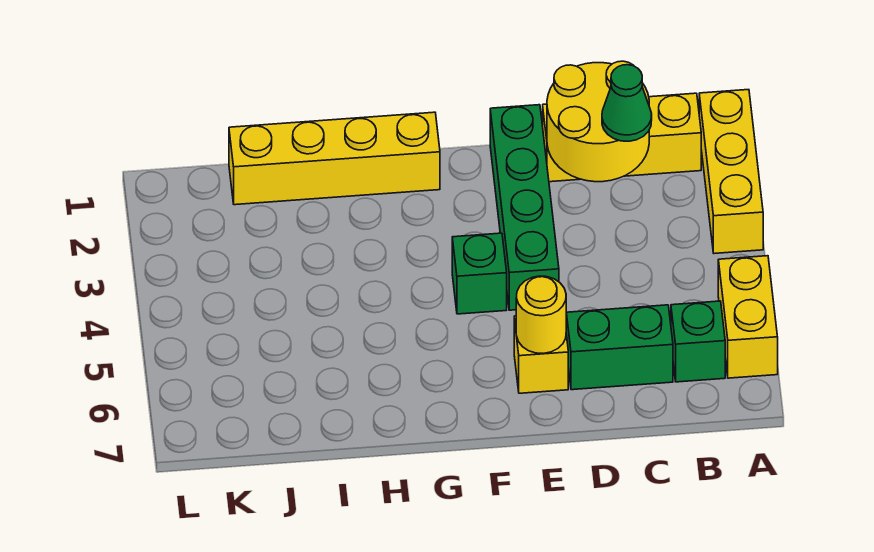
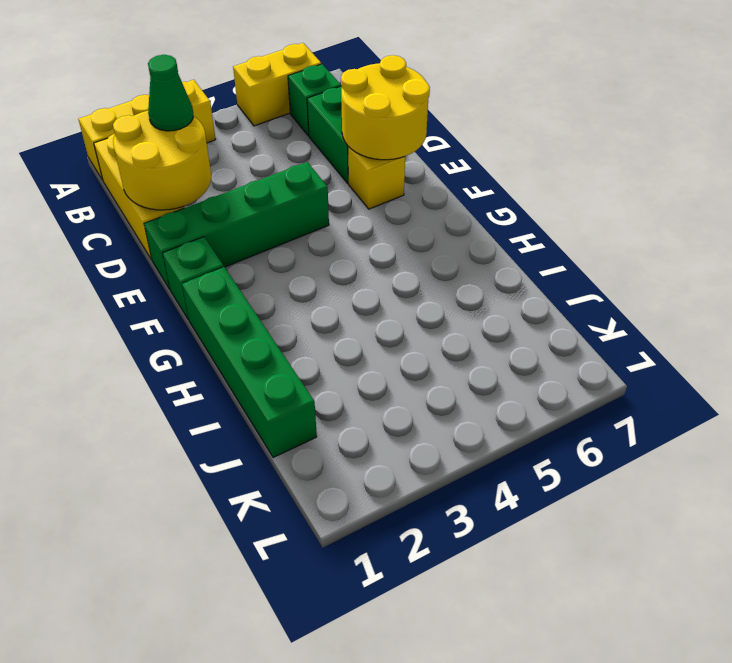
yellow 1x1 round brick [516,276,566,353] -> yellow 2x2 round brick [341,55,430,160]
green 1x1 brick [452,233,507,314] -> green 1x1 brick moved to [163,237,223,320]
yellow 1x4 brick [229,112,440,205] -> green 1x4 brick [182,267,317,458]

